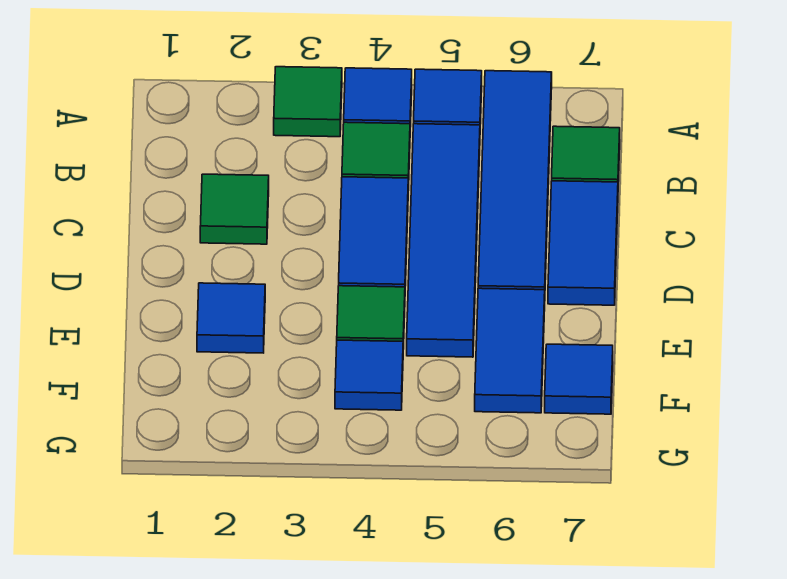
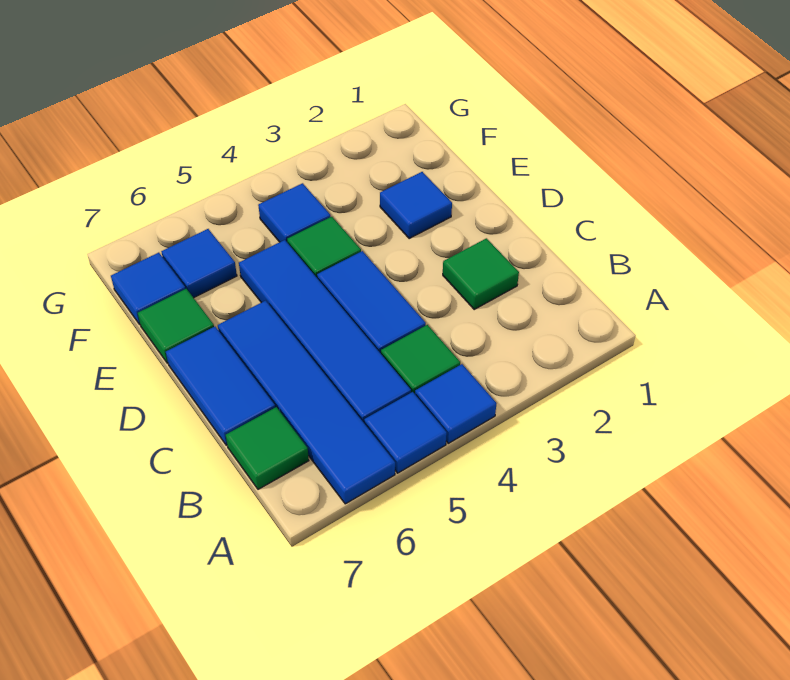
green 1x1 tile [274,67,342,137] -> green 1x1 tile moved to [138,289,214,363]
blue 1x2 tile [475,288,545,413] -> blue 1x1 tile [161,229,237,298]

